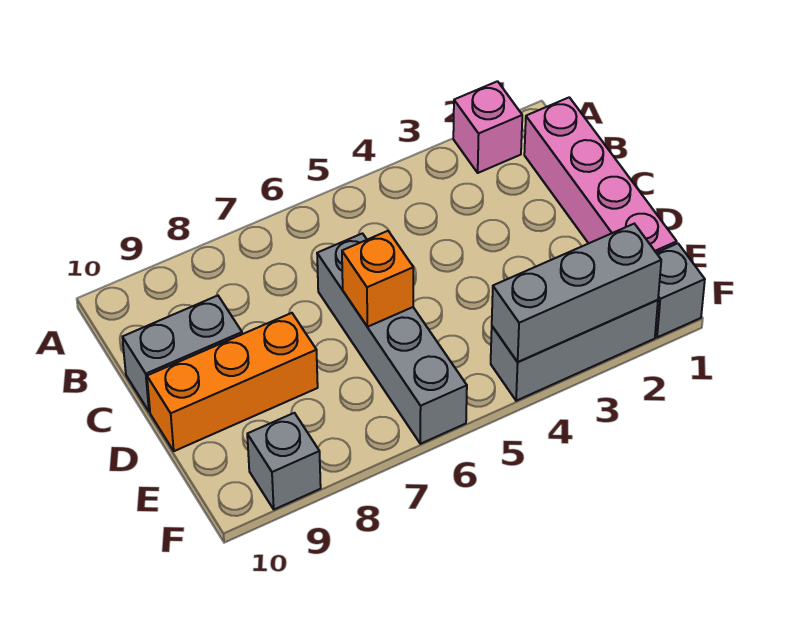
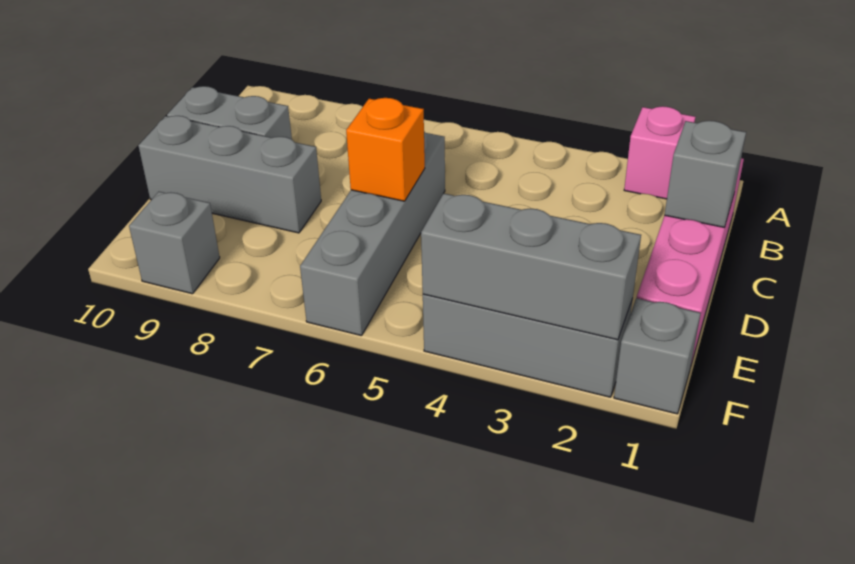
none -> grey 1x1 brick [665,121,746,228]
orange 1x3 brick [147,313,318,451] -> grey 1x3 brick [138,116,321,233]

